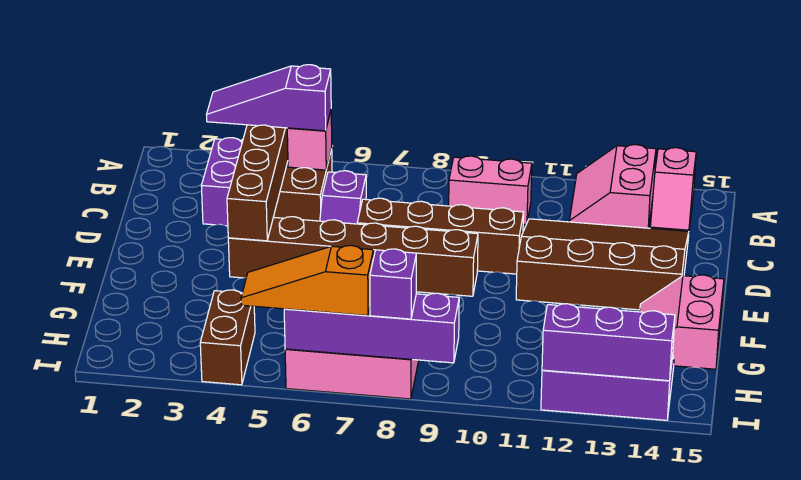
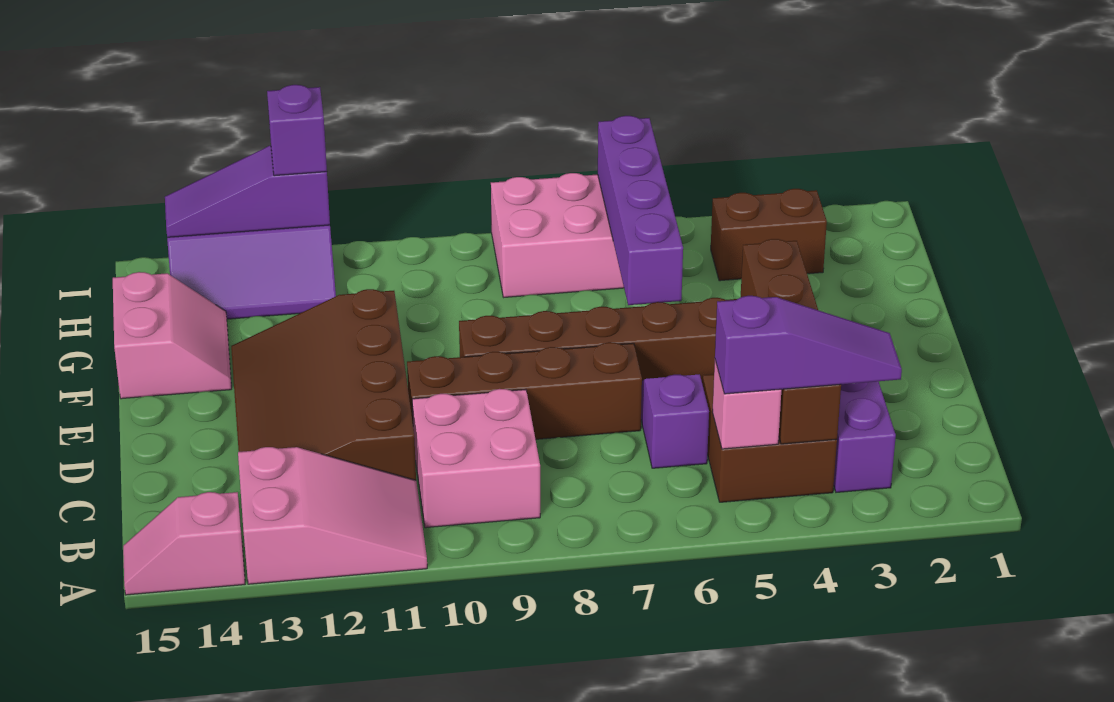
pink 2x2 slope [569,145,656,228] -> pink 2x3 slope [238,447,427,584]
pink 1x2 slope [650,148,696,231] -> pink 1x2 slope turned to [123,492,245,595]
pink 1x2 brick [449,156,532,224] -> pink 2x2 brick [412,389,540,528]
brown 3x4 slope [516,219,689,310] -> brown 3x4 slope turned to [231,289,416,480]
brown 1x2 brick [200,290,255,385] -> brown 1x2 brick turned to [711,189,827,281]
orange 1x3 slope [241,245,373,316] -> none
purple 1x4 brick [284,293,459,363] -> purple 1x4 brick turned to [598,116,683,305]
purple 1x1 brick [370,249,416,319] -> purple 1x1 brick moved to [267,85,327,176]
purple 1x3 brick [542,304,675,381] -> purple 1x3 slope [165,145,330,237]

